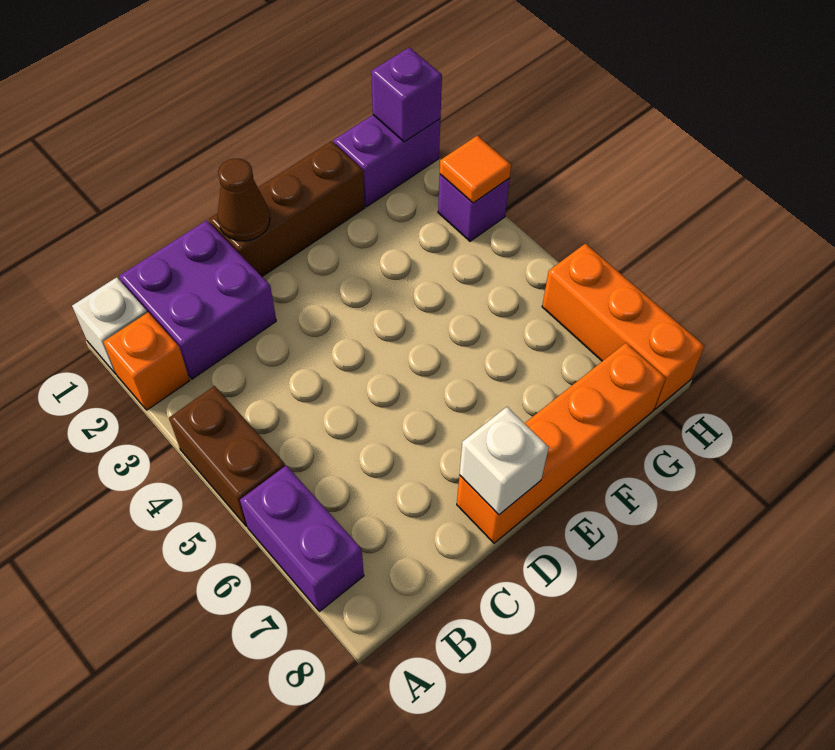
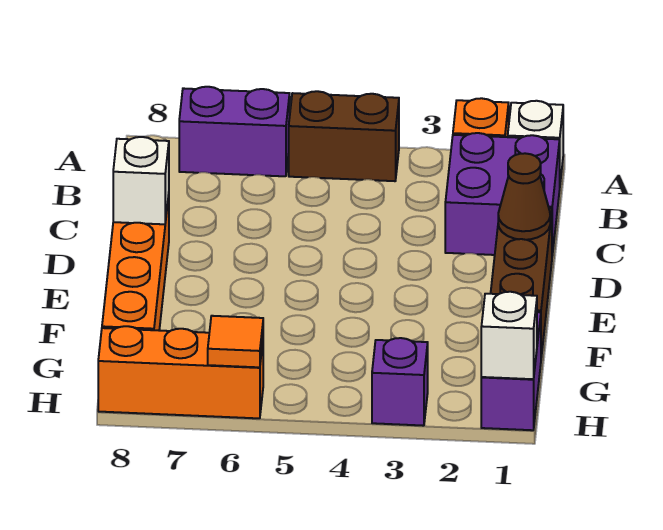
purple 1x1 brick [371,47,442,142] -> white 1x1 brick [481,292,537,379]
orange 1x1 tile [440,136,511,203] -> orange 1x1 tile moved to [208,316,263,367]

